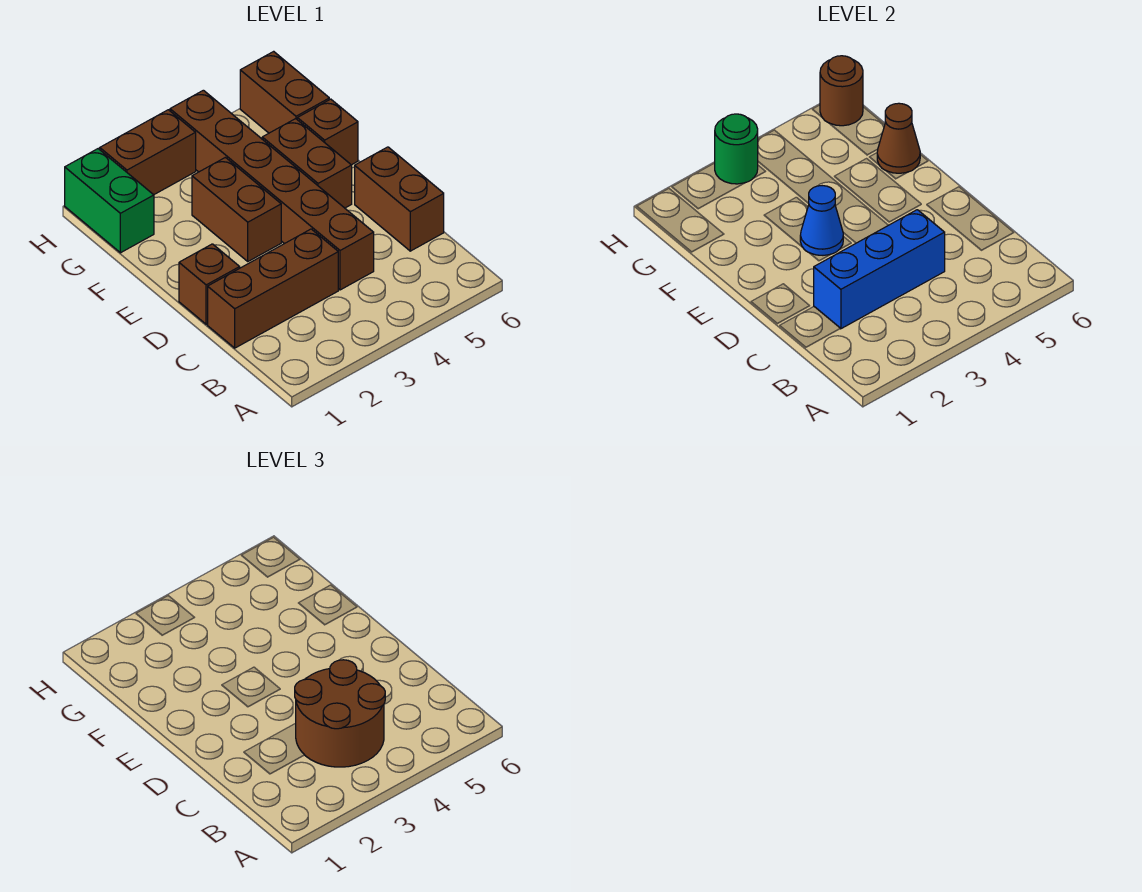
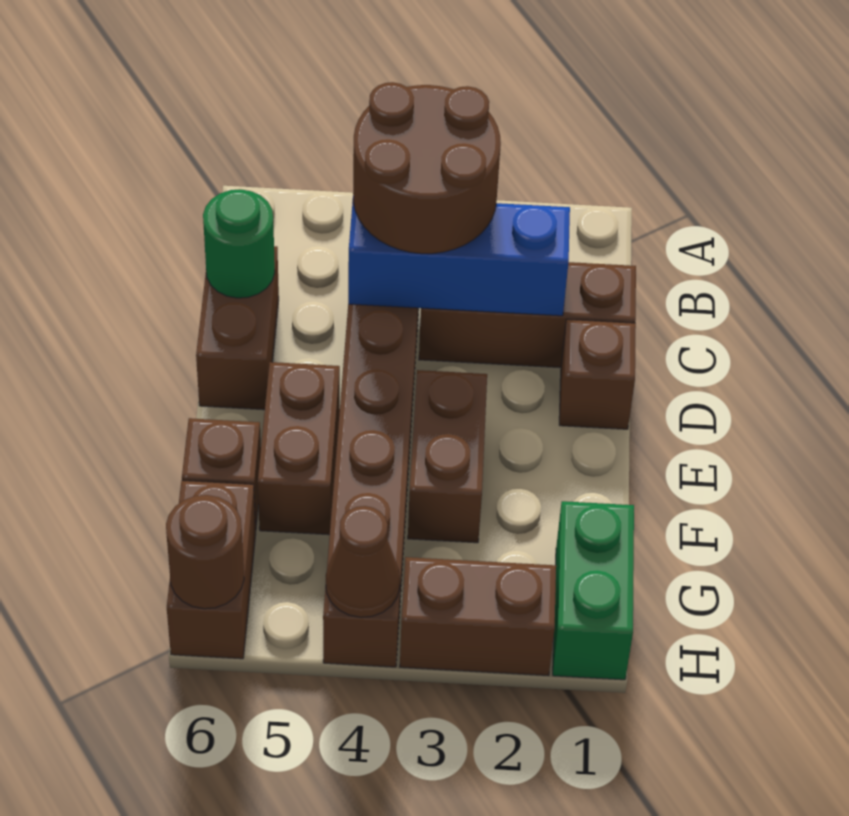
blue 1x1 cone [800,186,843,255] -> none
brown 1x1 cone [877,103,920,173] -> brown 1x1 cone moved to [326,506,400,617]
green 1x1 round brick [715,114,758,184] -> green 1x1 round brick moved to [203,189,275,298]

